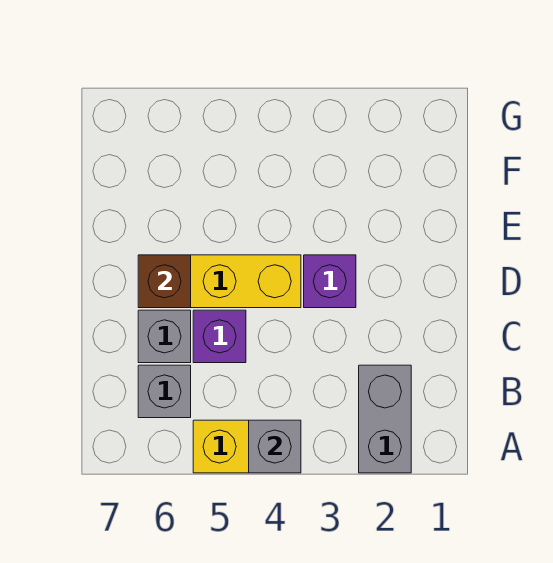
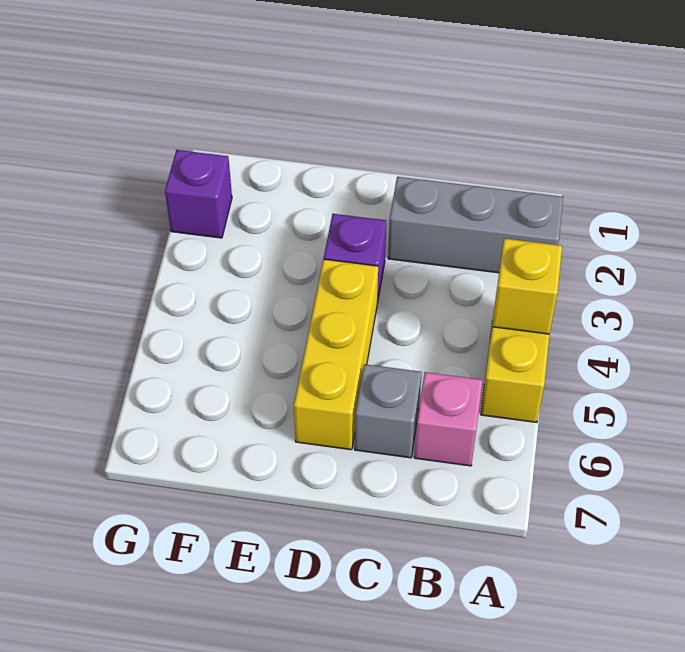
grey 1x2 brick [359,365,411,473] -> grey 1x3 brick [388,177,563,273]
grey 1x1 brick [249,420,301,473] -> yellow 1x1 brick [492,239,562,334]
grey 1x1 brick [138,365,191,418] -> pink 1x1 brick [414,372,483,466]
purple 1x1 brick [193,310,246,363] -> purple 1x1 brick moved to [165,150,232,238]
brown 1x1 brick [138,255,191,308] -> none

